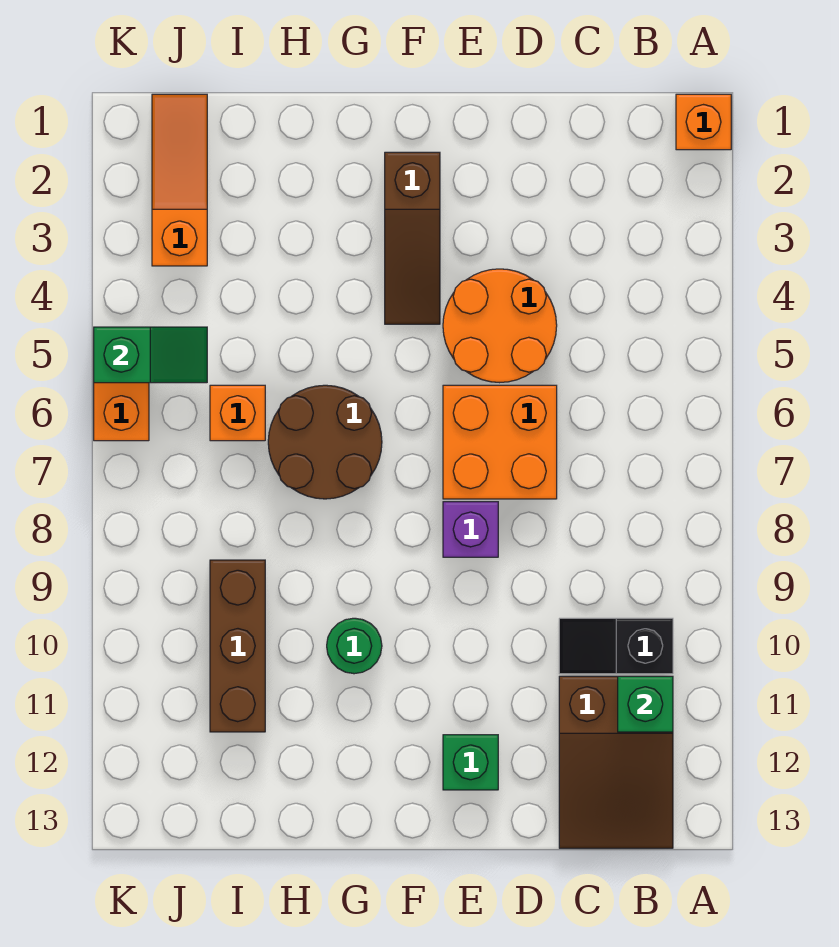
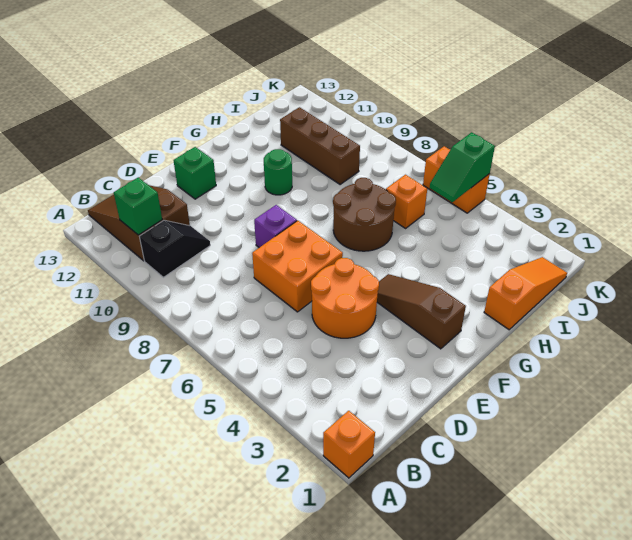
orange 1x3 slope [152,94,207,266] -> orange 1x3 slope turned to [484,257,567,330]

